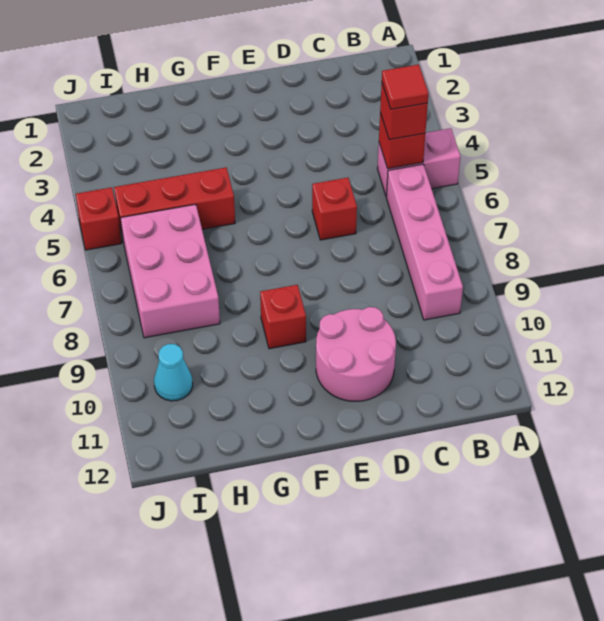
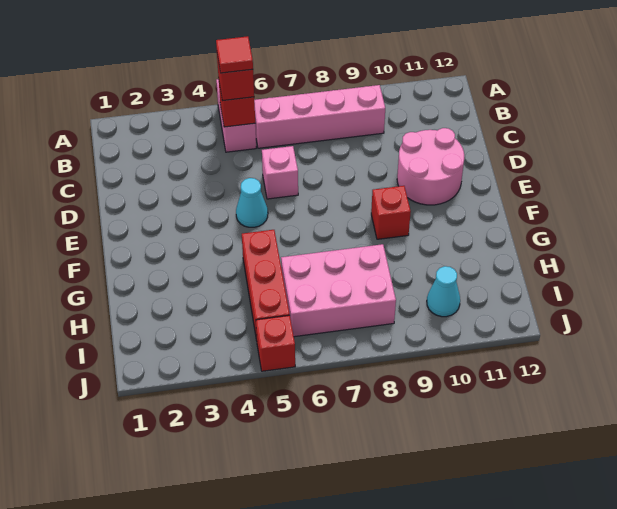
red 1x1 brick [312,178,357,240] -> pink 1x1 brick [262,146,298,199]
none -> cyan 1x1 cone [236,178,268,227]

